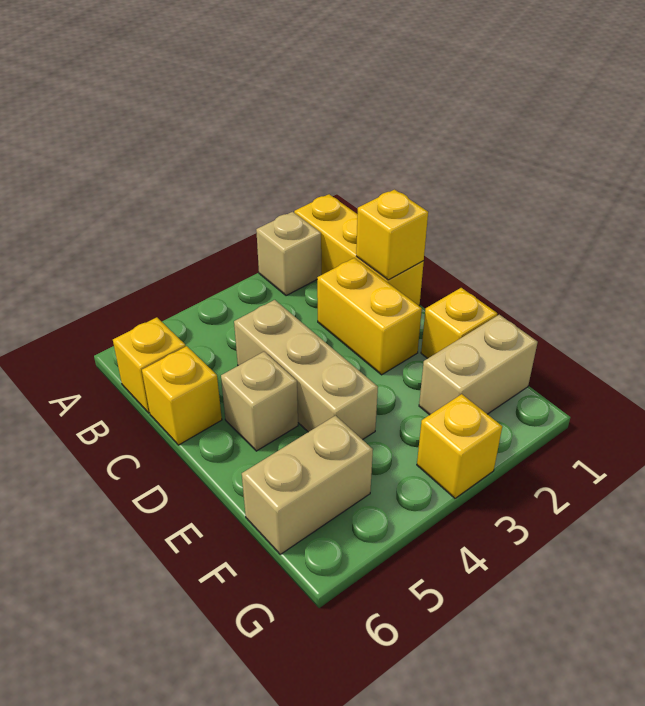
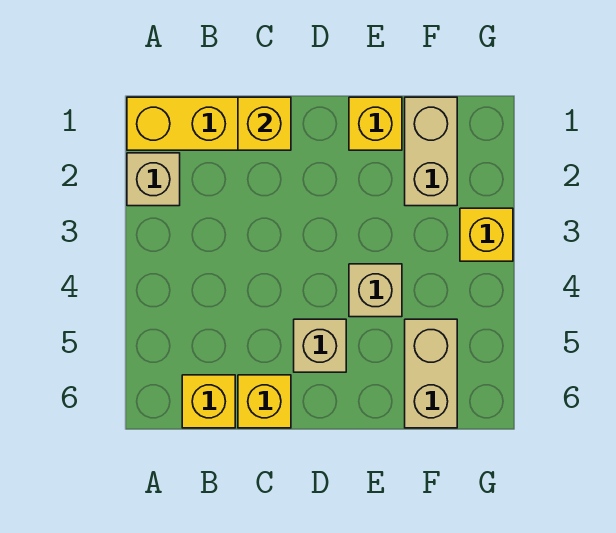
yellow 1x2 brick [317,258,422,375] -> none
tan 1x3 brick [234,300,378,440] -> tan 1x1 brick [349,264,402,317]

